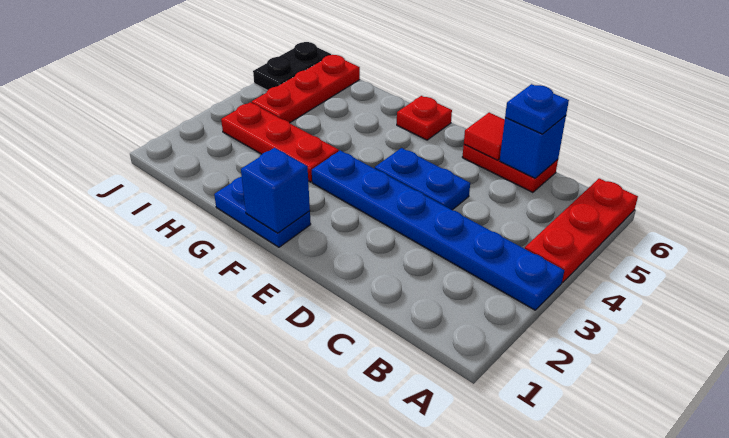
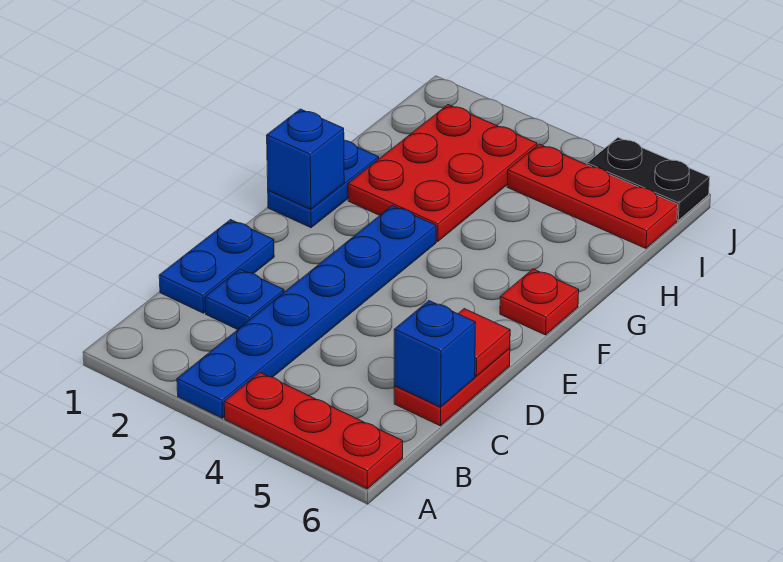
blue 1x1 plate [505,84,569,134] -> blue 1x1 plate moved to [205,269,284,330]
blue 1x2 plate [375,148,470,210] -> blue 1x2 plate moved to [159,220,274,313]
red 1x3 plate [221,102,339,182] -> red 2x3 plate [348,105,537,242]

